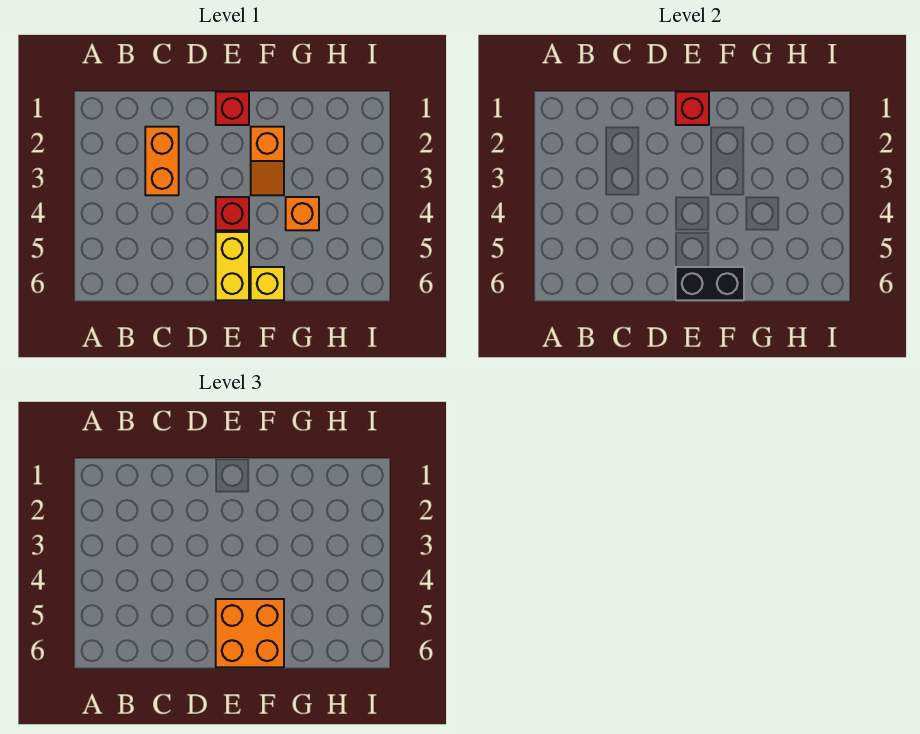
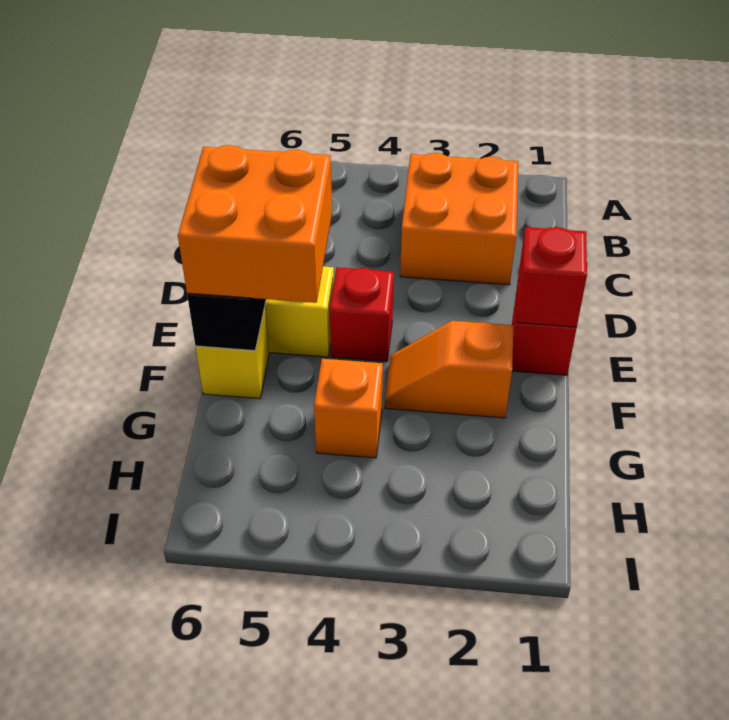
orange 1x2 brick [145,127,179,195] -> orange 2x2 brick [400,153,518,285]

